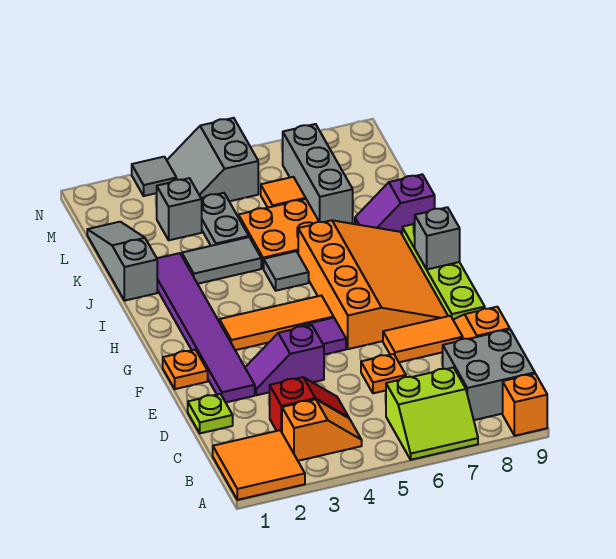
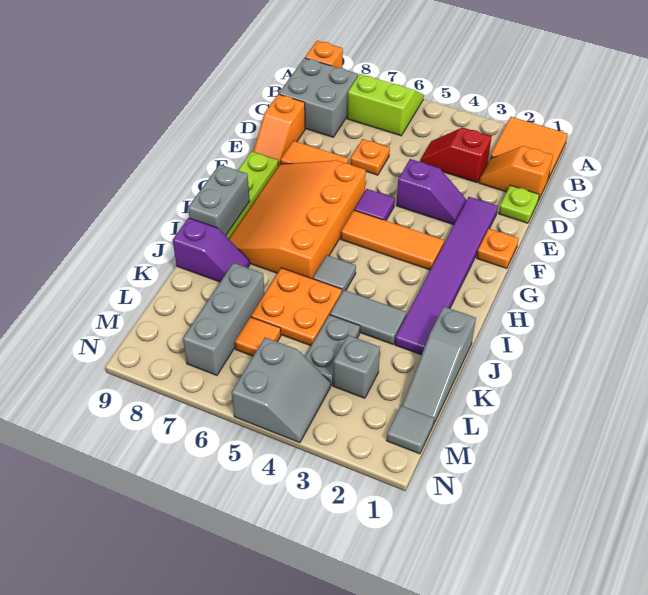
orange 1x2 slope [282,399,362,461] -> orange 1x2 slope moved to [479,146,553,201]
grey 1x1 brick [415,207,460,269] -> grey 1x2 brick [188,164,250,236]
grey 1x1 tile [132,157,176,196] -> grey 1x1 tile moved to [386,406,434,454]

